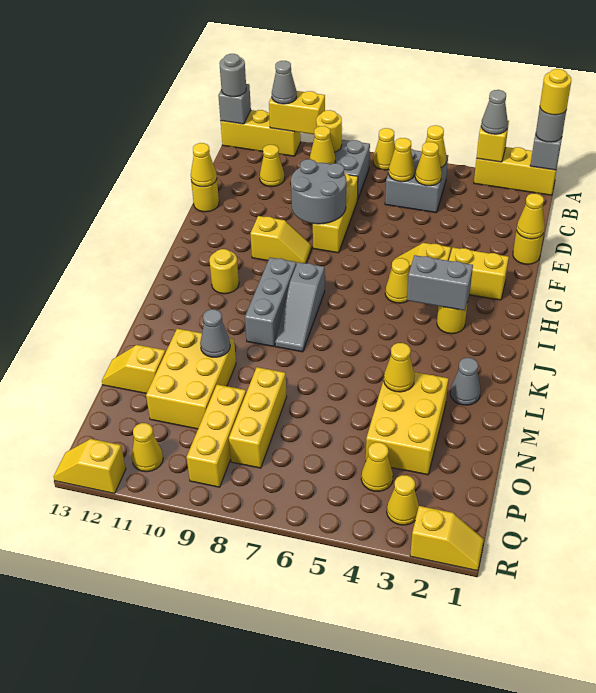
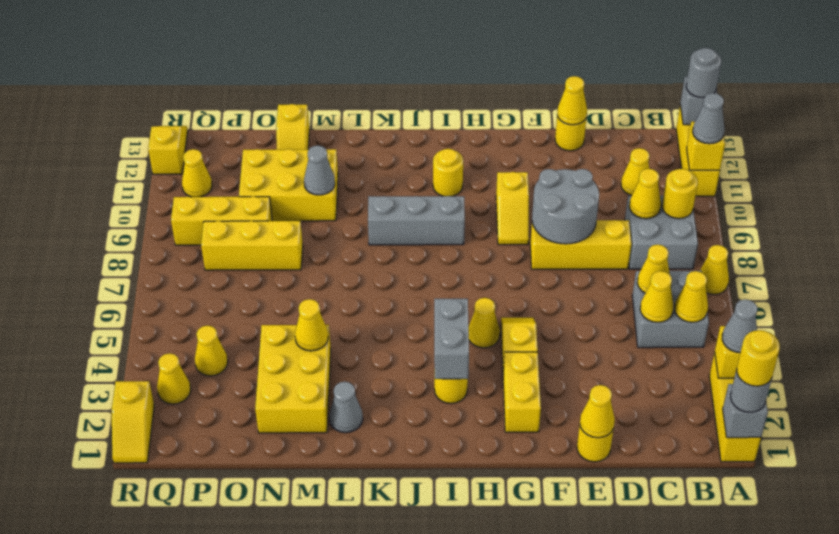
yellow 1x2 brick [269,91,325,134] -> yellow 1x1 brick [687,122,725,170]
grey 1x3 slope [275,262,325,352] -> none
yellow 2x3 brick [366,372,449,475] -> yellow 2x3 brick turned to [255,325,331,433]
yellow 1x2 slope [102,345,166,394] -> yellow 1x2 slope turned to [276,104,309,150]

